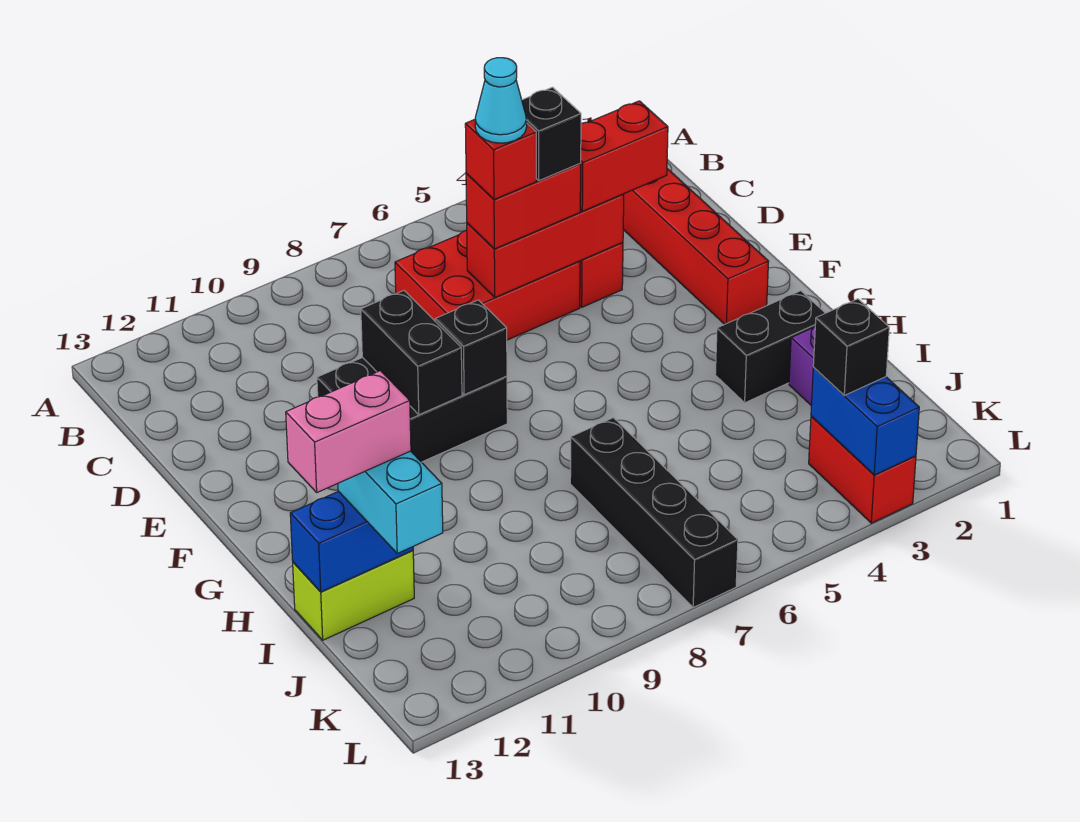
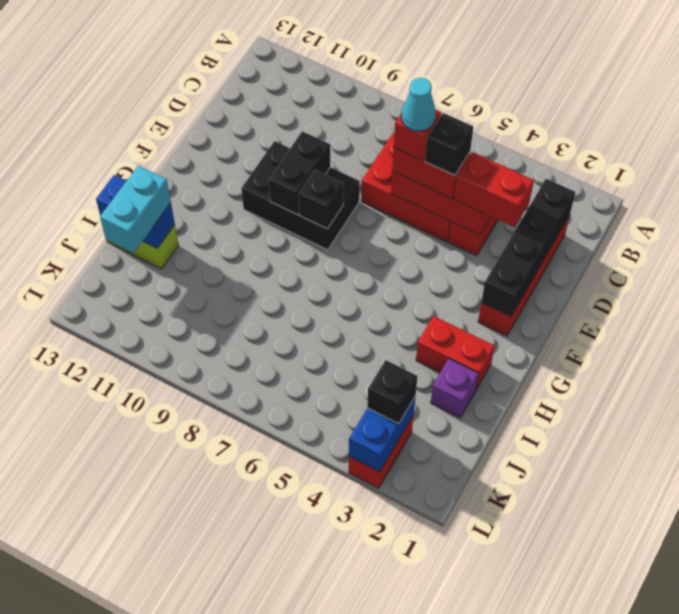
black 1x2 brick [715,291,825,403] -> red 1x2 brick [416,316,495,390]
black 1x4 brick [570,418,738,607] -> black 1x4 brick moved to [481,179,575,316]
pink 1x2 brick [286,371,411,492] -> none

